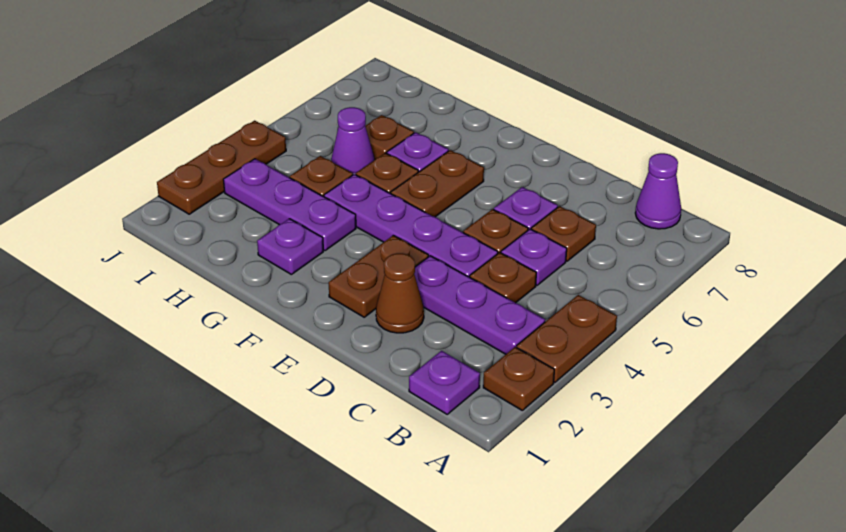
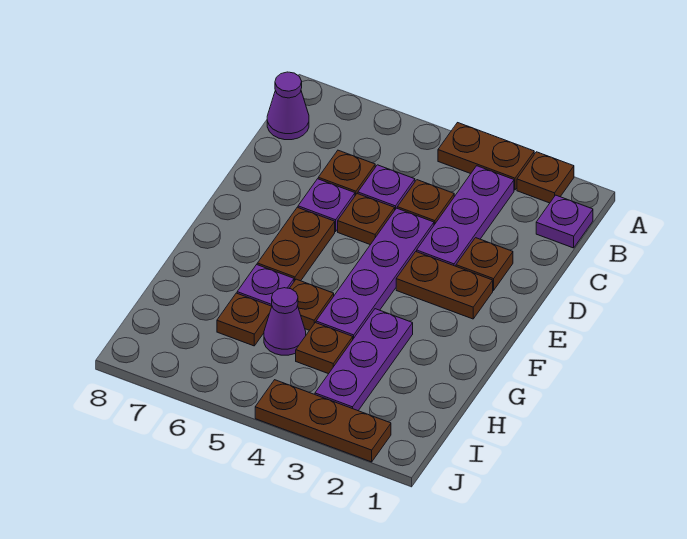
brown 1x1 cone [376,253,424,333] -> brown 1x1 plate [456,238,513,290]
brown 1x2 plate [391,150,484,217] -> brown 1x2 plate turned to [257,207,335,281]
purple 1x1 plate [257,219,323,274] -> none

